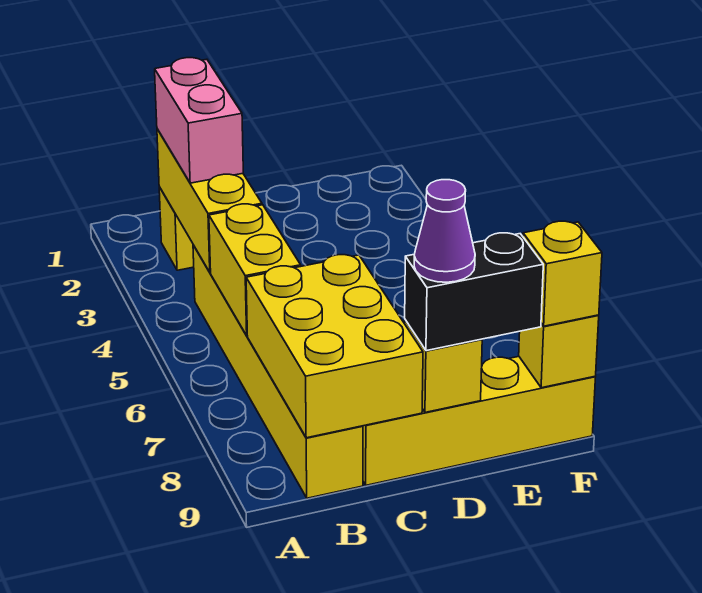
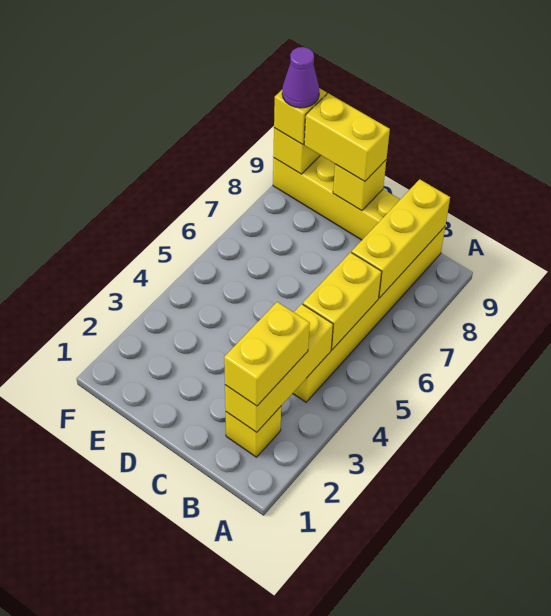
pink 1x2 brick [155,58,243,183] -> yellow 1x2 brick [224,302,310,406]
yellow 2x3 brick [246,255,423,438] -> yellow 1x3 brick [352,179,450,298]
black 1x2 brick [405,233,543,351] -> yellow 1x2 brick [304,93,390,181]
purple 1x1 cone [414,180,475,282] -> purple 1x1 cone moved to [282,47,319,108]

